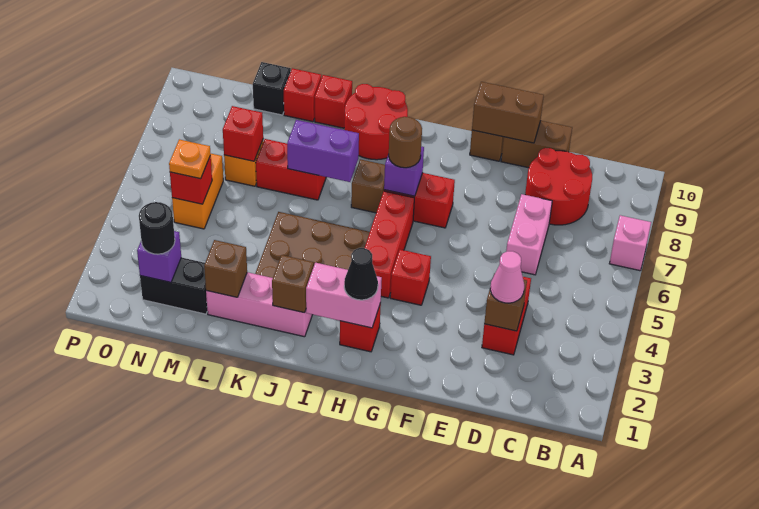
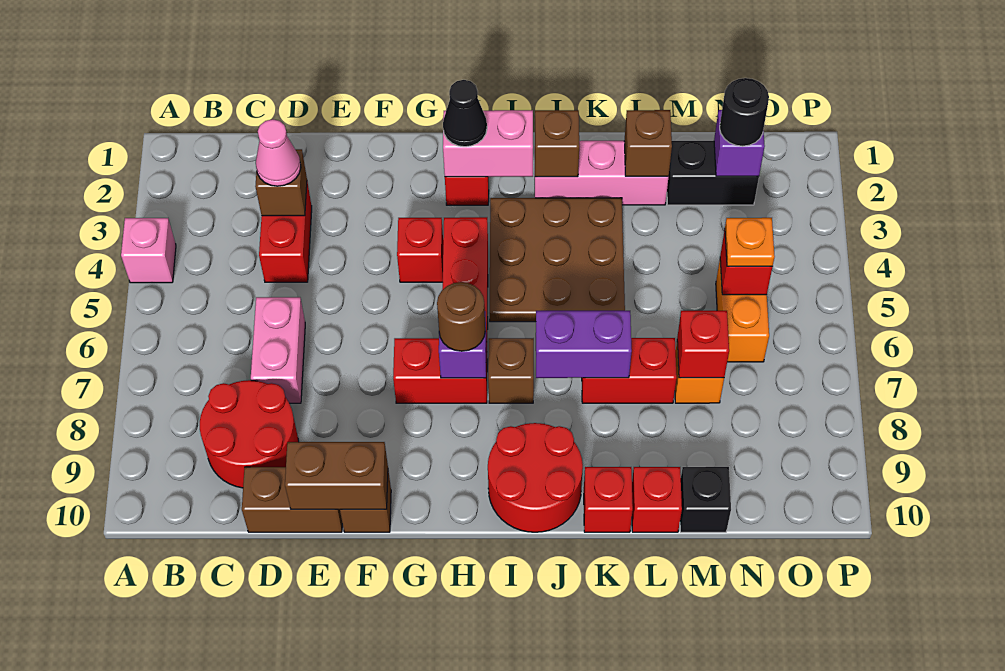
pink 1x1 brick [609,215,651,271] -> pink 1x1 brick moved to [121,218,176,283]

